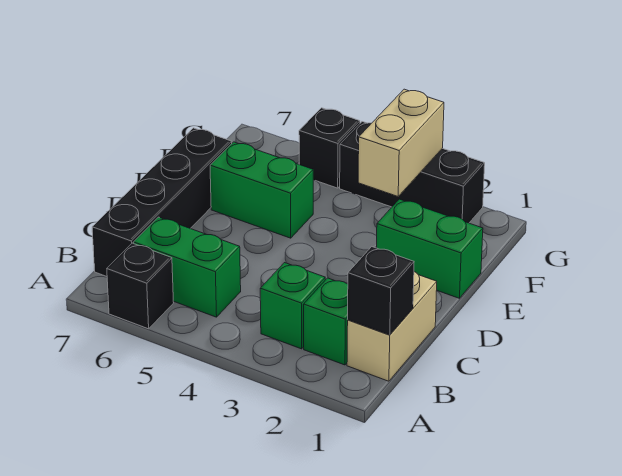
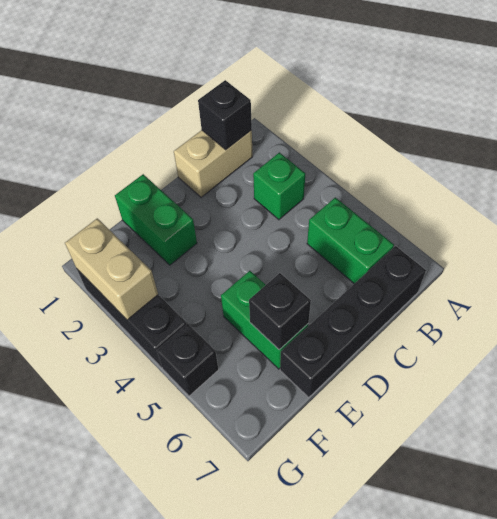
black 1x1 brick [107,243,174,329] -> black 1x1 brick moved to [249,273,311,350]
green 1x1 brick [304,278,348,365] -> none
tan 1x2 brick [358,89,444,196] -> tan 1x2 brick turned to [65,218,158,320]

